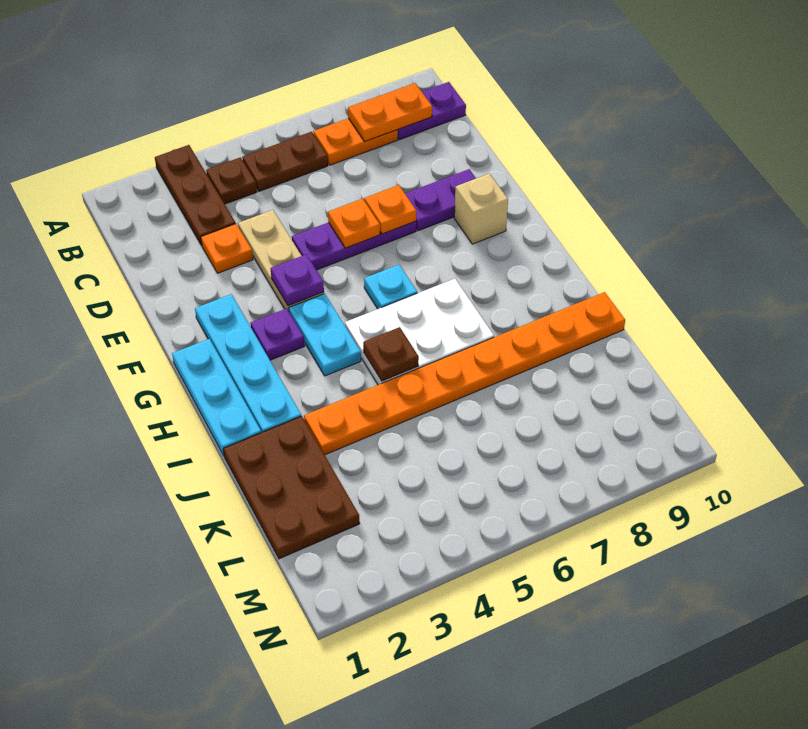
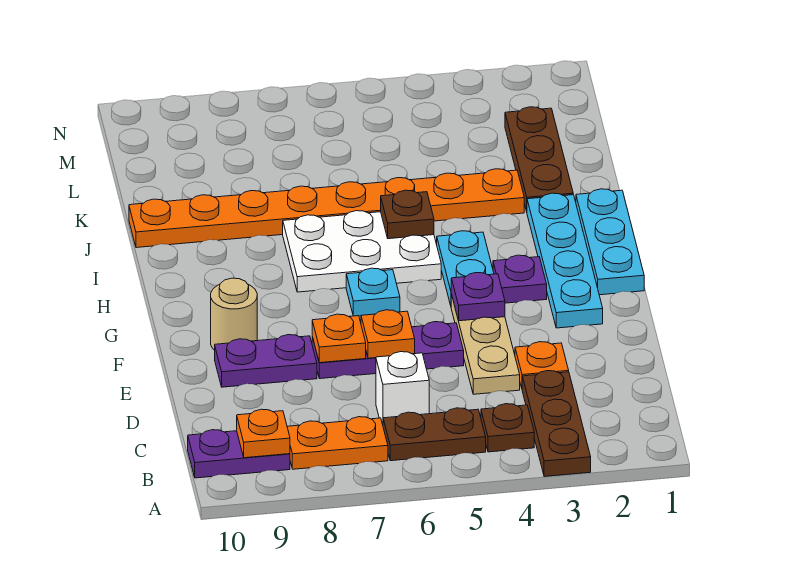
orange 1x2 plate [348,83,432,141] -> orange 1x1 plate [237,409,290,458]
none -> white 1x1 brick [376,352,429,424]
tan 1x1 brick [454,174,508,244] -> tan 1x1 round brick [211,278,257,350]
brown 2x3 plate [223,416,360,559] -> brown 1x3 plate [505,107,573,211]

